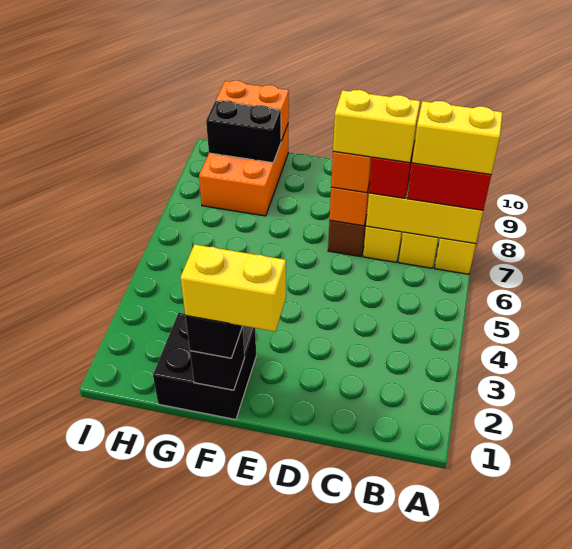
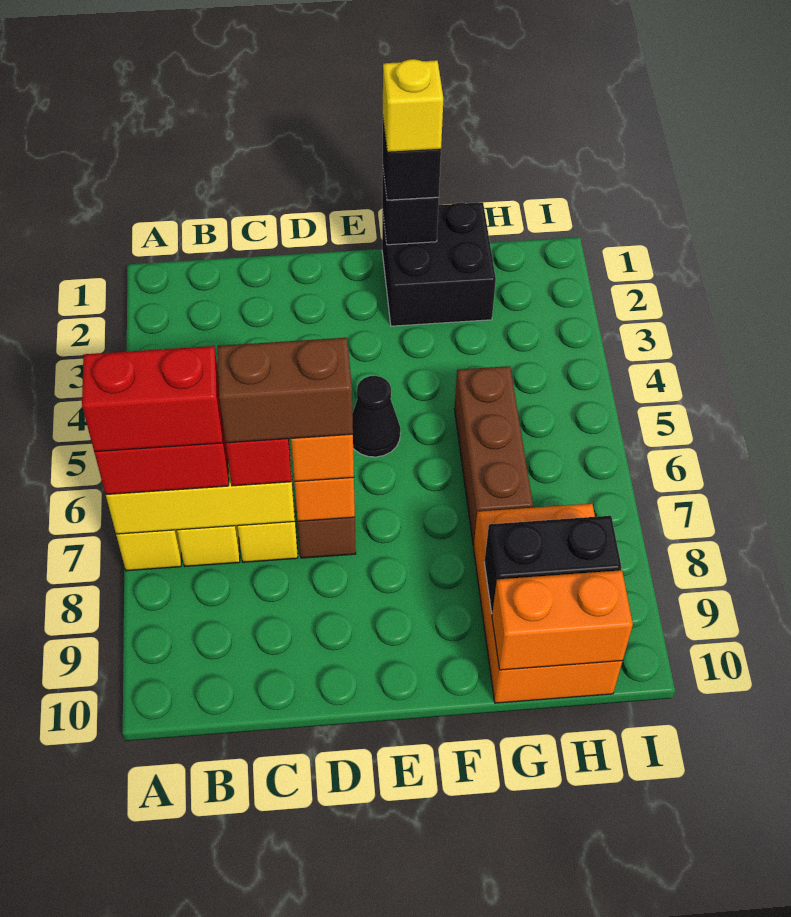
yellow 1x2 brick [412,101,503,174] -> red 1x2 brick [82,346,223,452]
yellow 1x2 brick [333,90,420,163] -> brown 1x2 brick [218,338,353,443]
yellow 1x2 brick [180,244,286,332] -> yellow 1x1 brick [383,59,443,152]
none -> black 1x1 cone [352,376,400,457]
none -> brown 1x3 brick [454,366,533,545]

